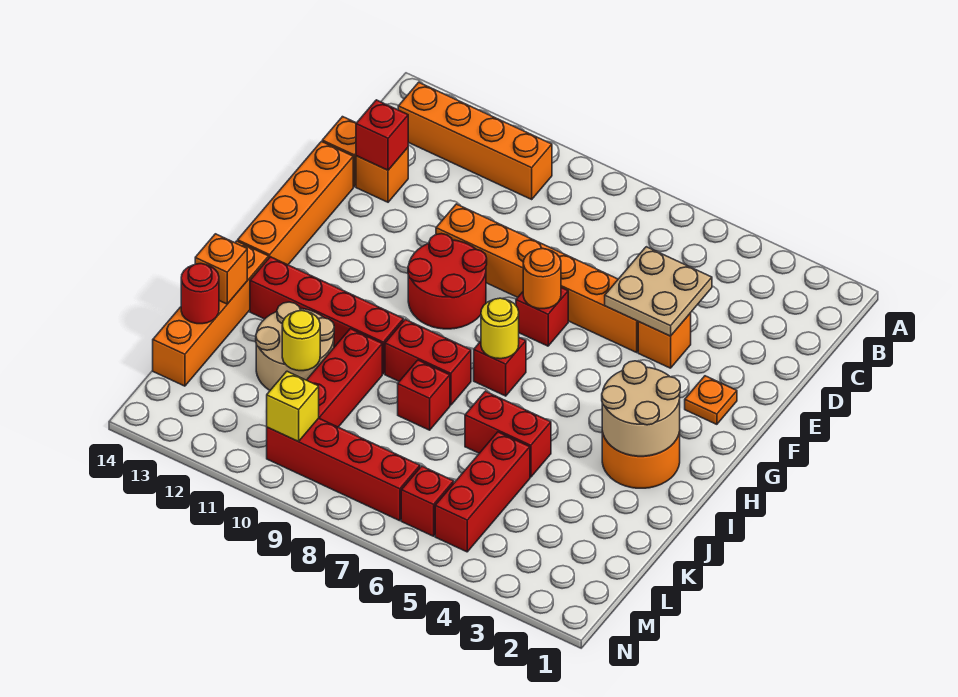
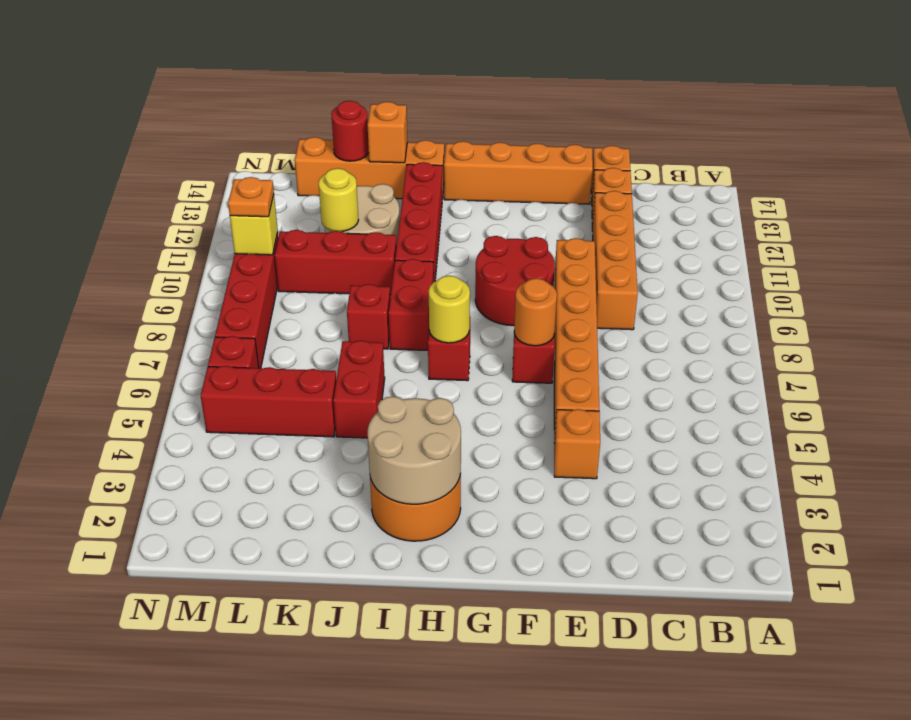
orange 1x4 brick [398,82,552,199] -> orange 1x4 brick moved to [592,191,638,330]
tan 2x2 plate [605,247,712,336] -> none
red 1x1 brick [356,100,408,170] -> none
orange 1x1 plate [685,376,737,424] -> orange 1x1 plate moved to [228,177,274,217]

